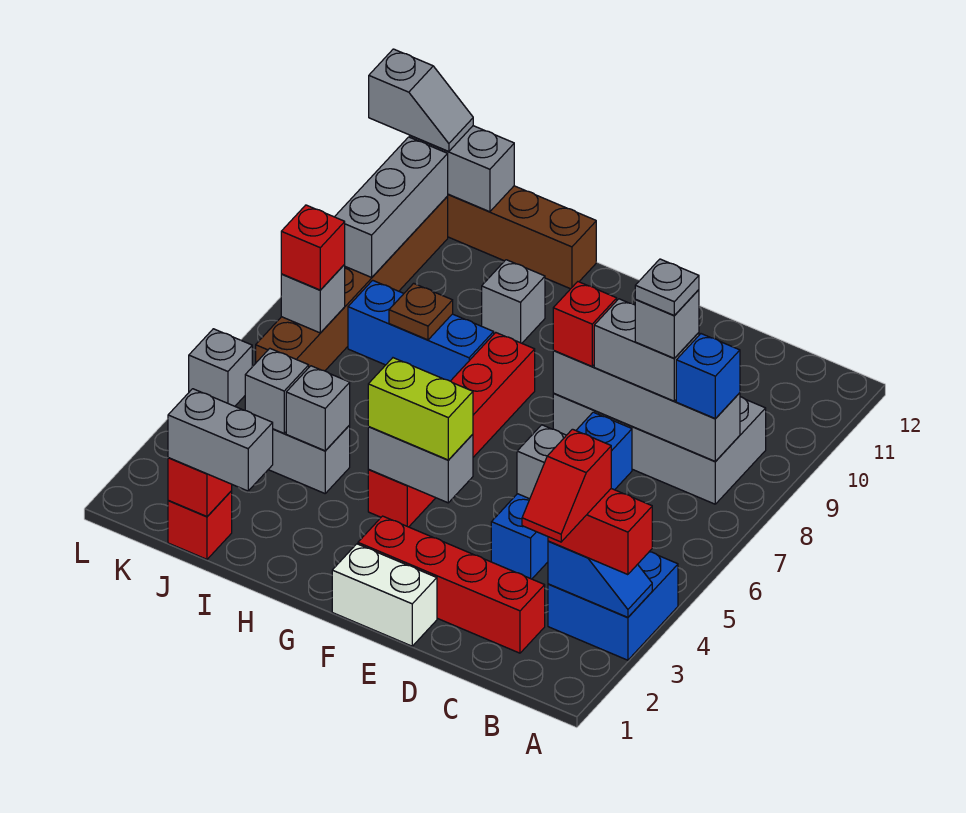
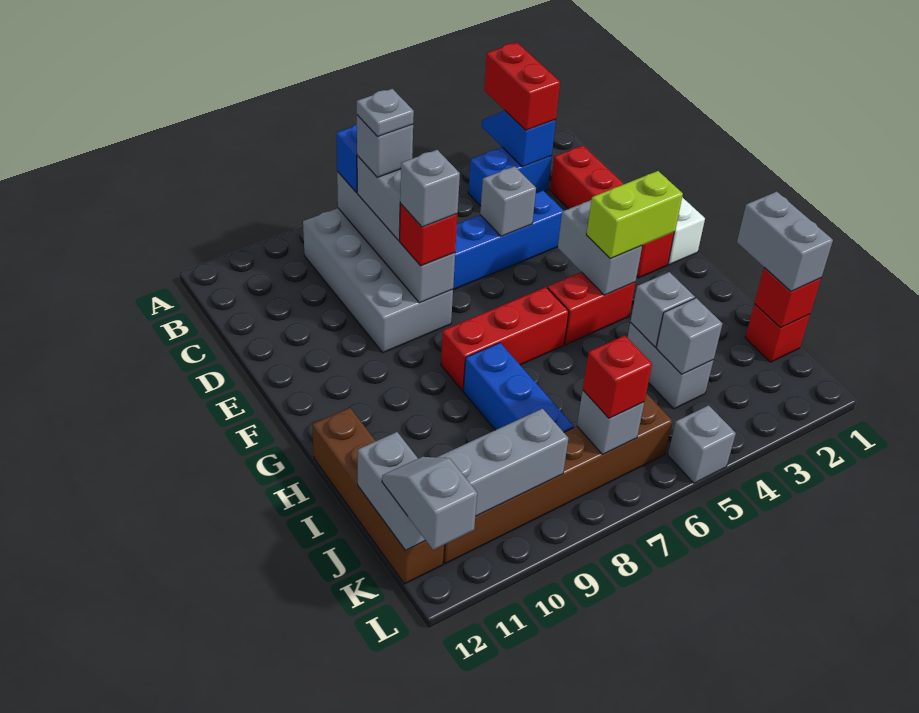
blue 2x2 brick [548,552,678,660] -> blue 1x2 brick [468,147,552,206]
red 1x2 slope [522,429,611,542] -> none
lime 1x2 brick [368,358,473,460] -> lime 1x2 brick turned to [587,171,683,259]
grey 1x1 brick [482,260,545,343] -> grey 1x1 brick moved to [400,150,460,227]
brown 1x1 plate [389,283,453,340] -> none

